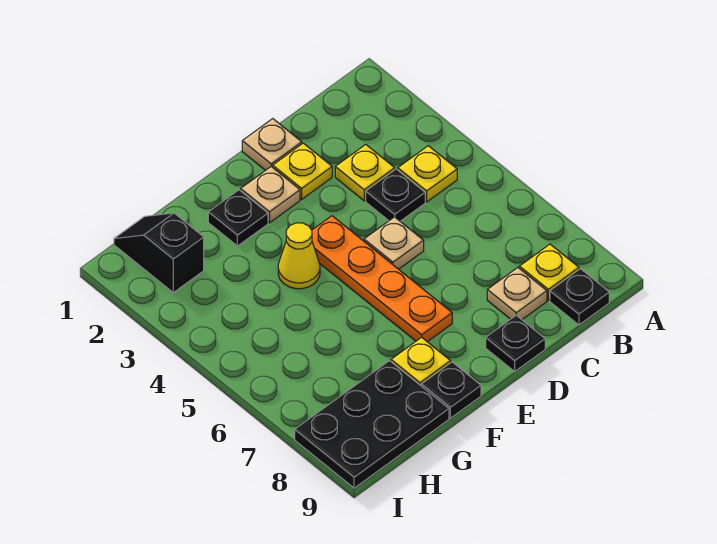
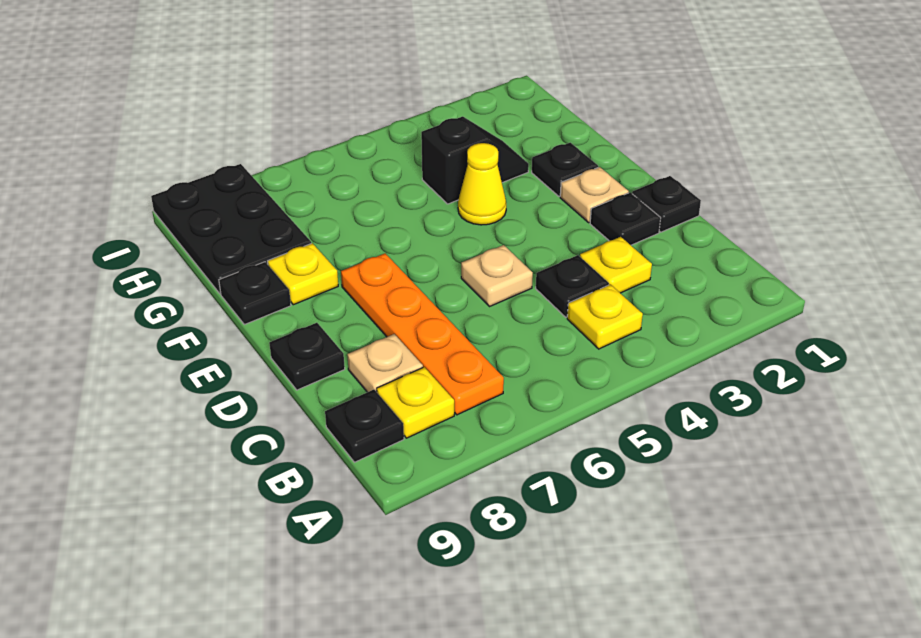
tan 1x1 plate [242,119,302,170] -> black 1x1 plate [632,176,701,232]
yellow 1x1 plate [273,143,332,199] -> black 1x1 plate [590,192,661,245]
orange 1x4 plate [312,216,452,342] -> orange 1x4 plate turned to [341,253,504,415]
black 1x2 slope [114,213,204,293] -> black 1x2 slope moved to [421,116,529,204]

